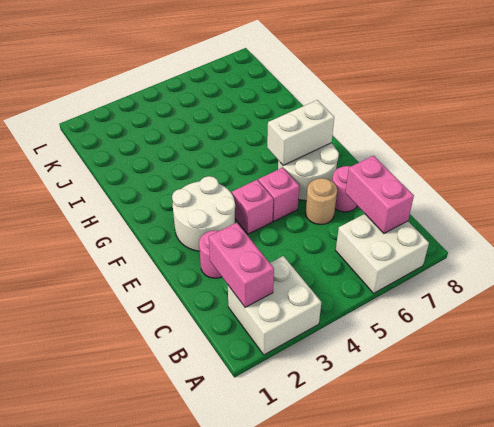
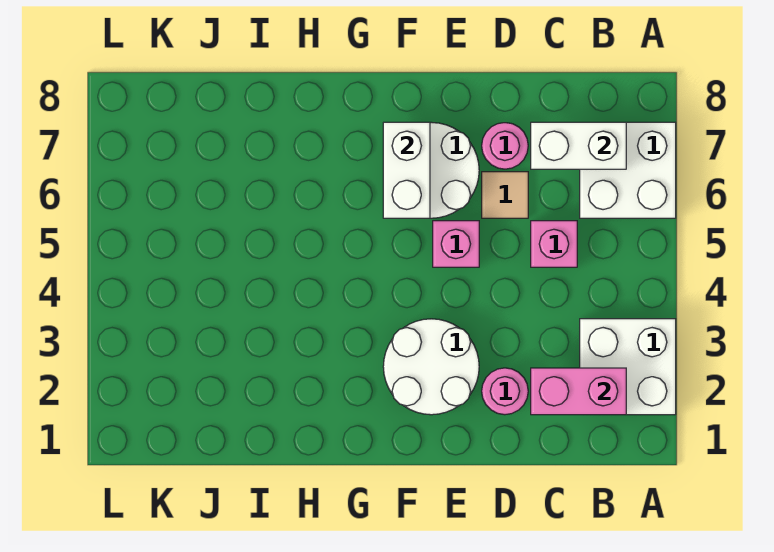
pink 1x2 brick [346,156,414,233] -> white 1x2 brick [531,122,626,169]
tan 1x1 round brick [305,178,337,225] -> tan 1x1 tile [482,172,528,218]
pink 1x1 brick [232,180,273,234] -> pink 1x1 brick moved to [531,221,577,267]

